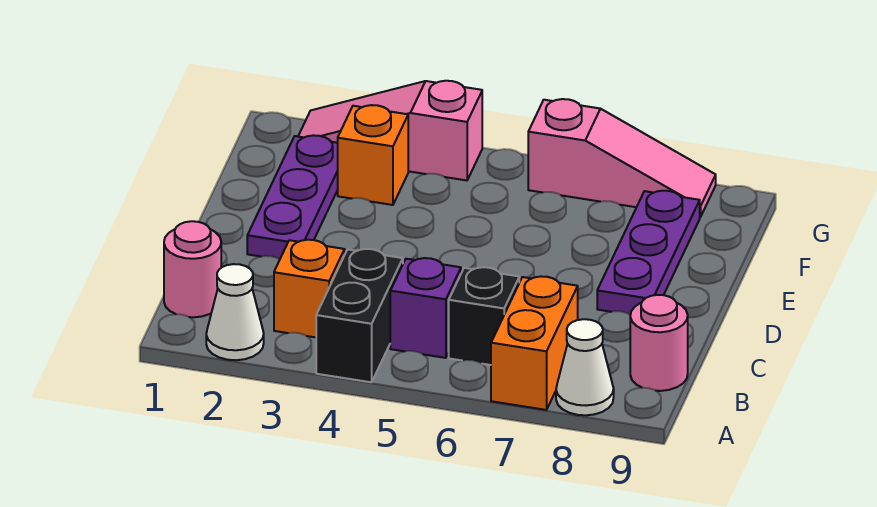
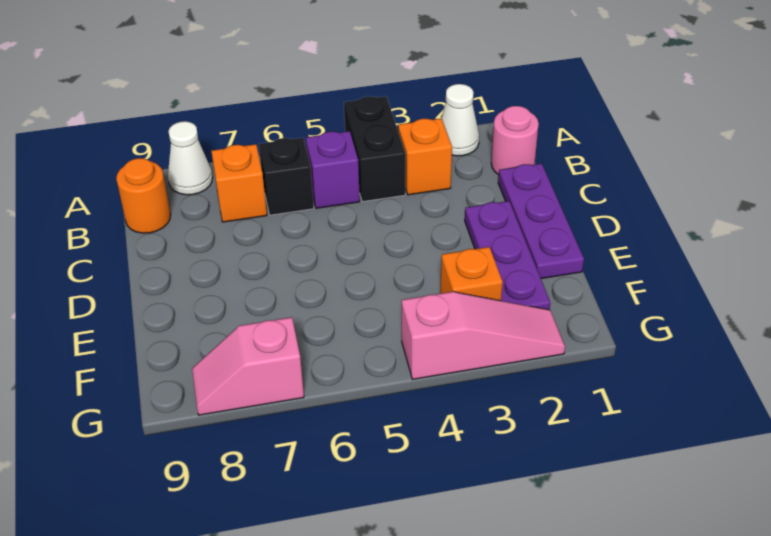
orange 1x2 brick [491,276,578,410] -> orange 1x1 brick [211,144,267,222]
pink 1x1 round brick [630,295,688,391] -> orange 1x1 round brick [116,158,171,233]
purple 1x3 plate [597,191,700,315] -> purple 1x3 plate moved to [498,164,584,279]
pink 1x3 slope [528,99,716,217] -> pink 1x2 slope [192,317,304,415]

